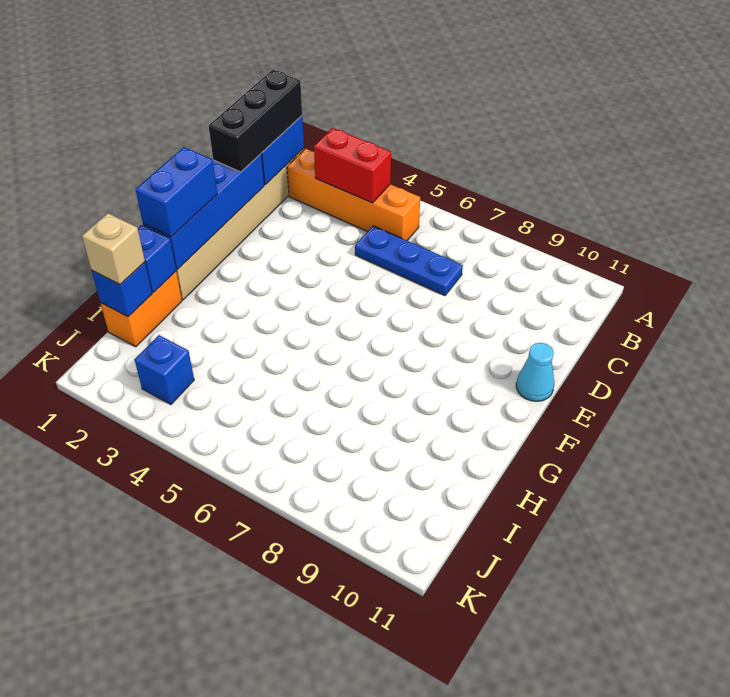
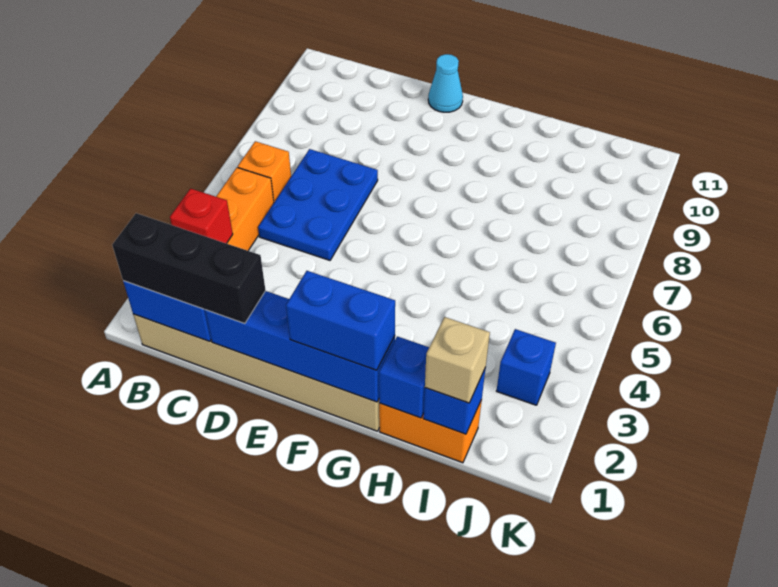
red 1x2 brick [314,128,391,203] -> red 1x1 brick [170,189,233,244]
none -> orange 1x1 brick [238,141,291,202]
blue 1x3 plate [355,226,463,296] -> blue 2x3 plate [258,149,378,260]

